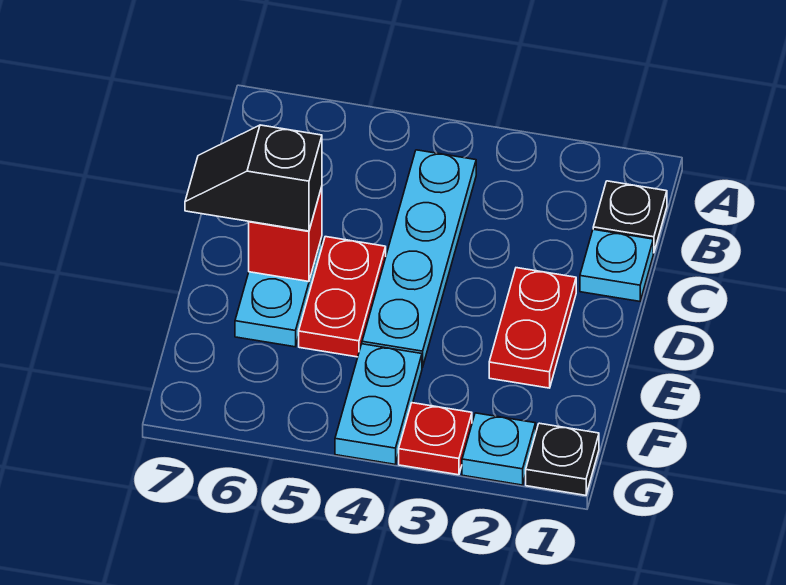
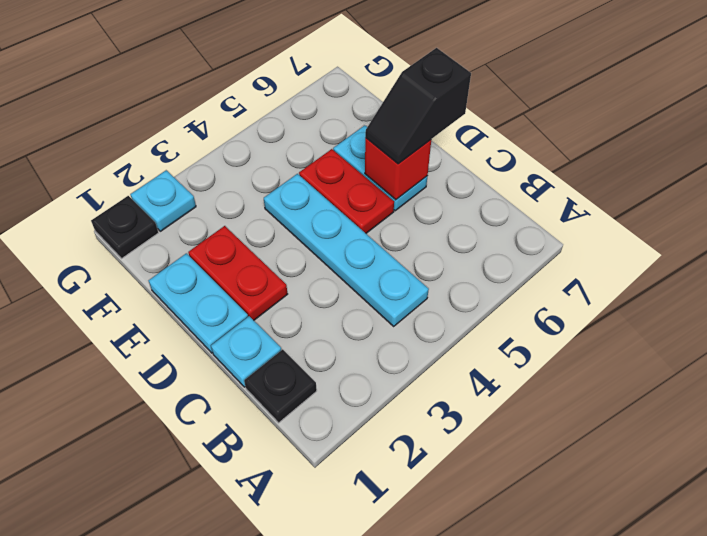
black 1x2 slope [185,125,322,231] -> black 1x2 slope turned to [365,48,471,164]
cyan 1x2 plate [335,344,422,464] -> cyan 1x2 plate moved to [148,253,248,353]
red 1x1 plate [399,403,472,475] -> none

